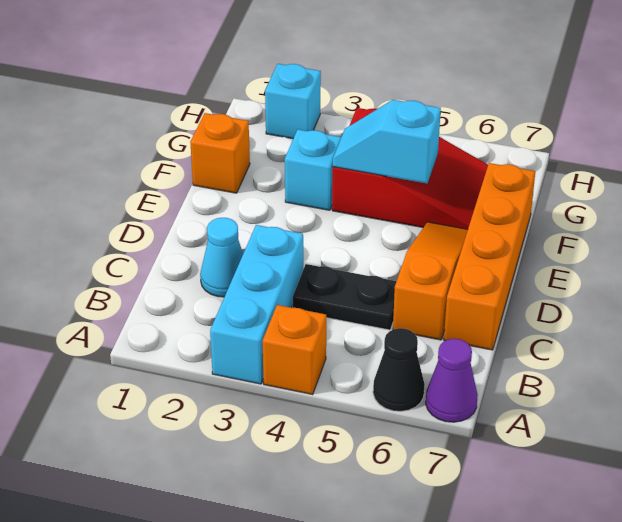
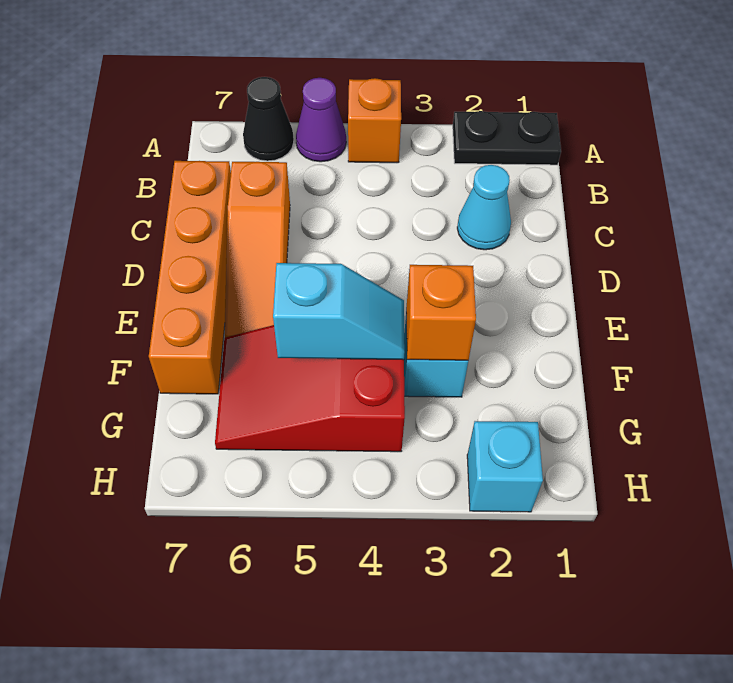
cyan 1x3 brick [210,225,303,384] -> none
purple 1x1 cone [426,339,478,422] -> purple 1x1 cone moved to [296,78,346,162]
black 1x2 plate [293,264,397,330] -> black 1x2 plate moved to [453,111,561,165]
orange 1x1 brick [190,113,250,193] -> orange 1x1 brick moved to [406,265,476,360]

